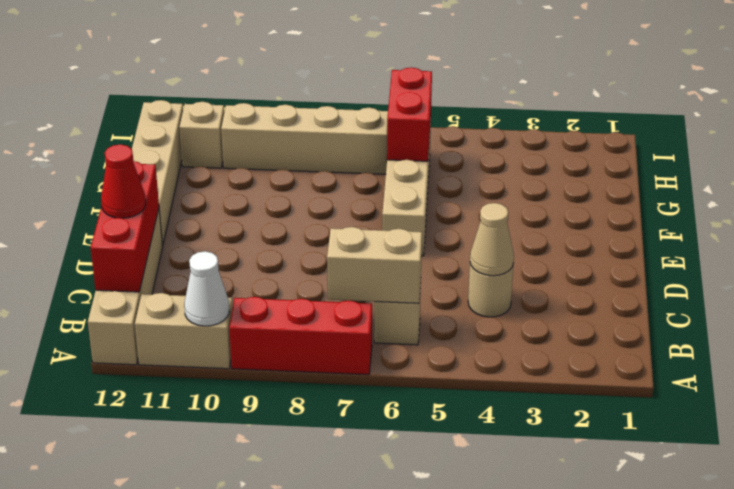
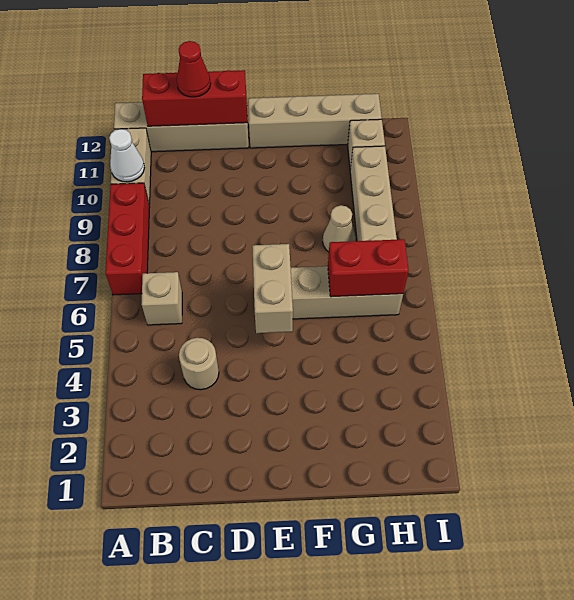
tan 1x2 brick [327,227,422,303] -> tan 1x2 brick moved to [252,244,293,333]
tan 1x1 cone [470,203,514,276] -> tan 1x1 cone moved to [323,205,356,252]

